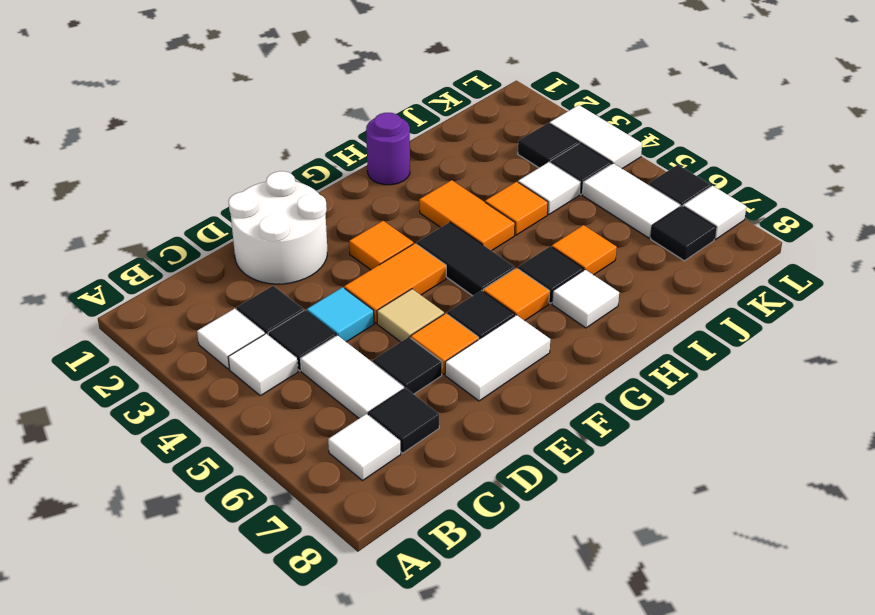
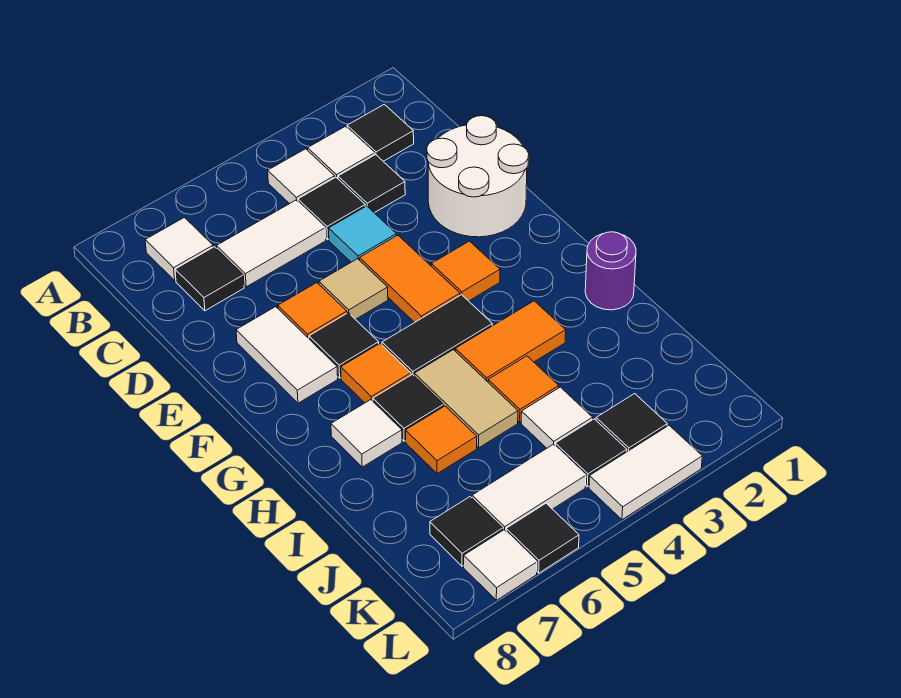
black 1x1 tile [373,337,442,394] -> black 1x1 tile moved to [347,104,414,161]
none -> tan 1x2 tile [414,350,518,448]

